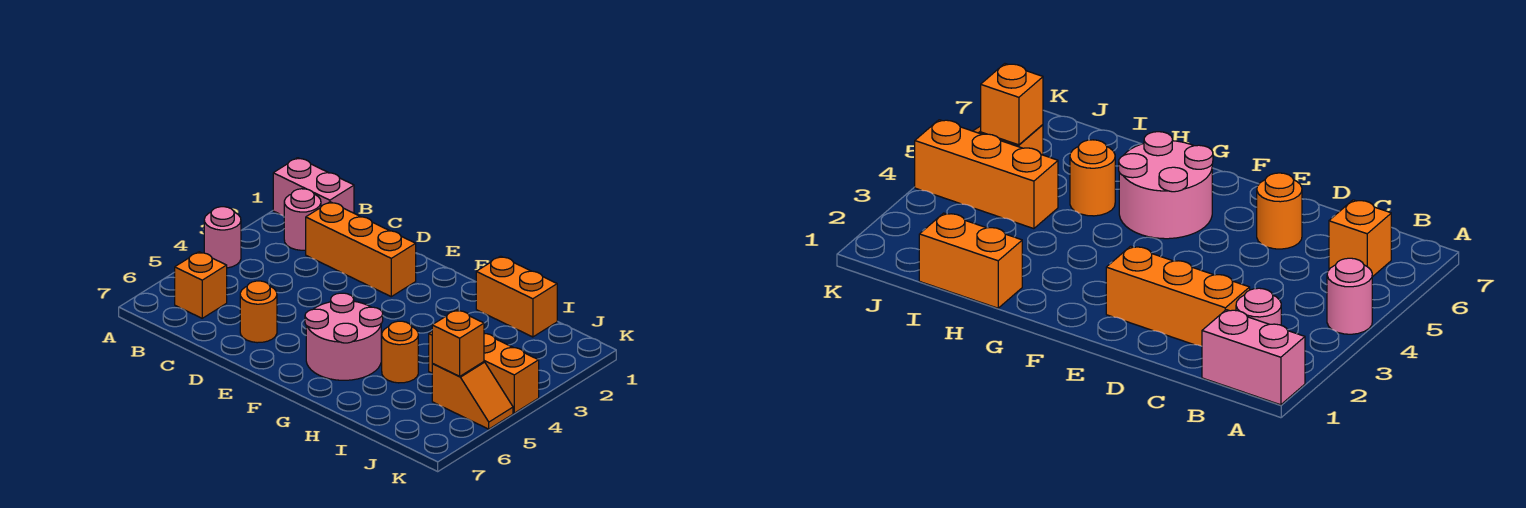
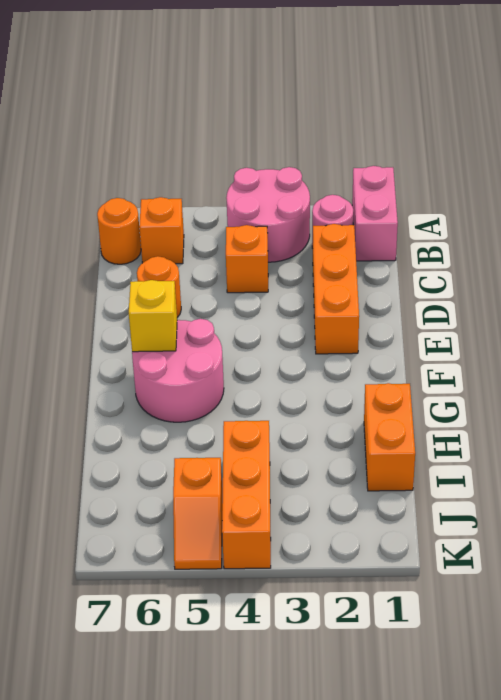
pink 1x1 round brick [204,207,241,268] -> pink 2x2 round brick [226,167,310,262]
none -> yellow 1x1 brick [129,280,177,352]
orange 1x1 round brick [382,321,418,383] -> orange 1x1 round brick moved to [97,198,141,264]
orange 1x1 brick [432,310,484,376] -> orange 1x1 brick moved to [226,225,268,293]

